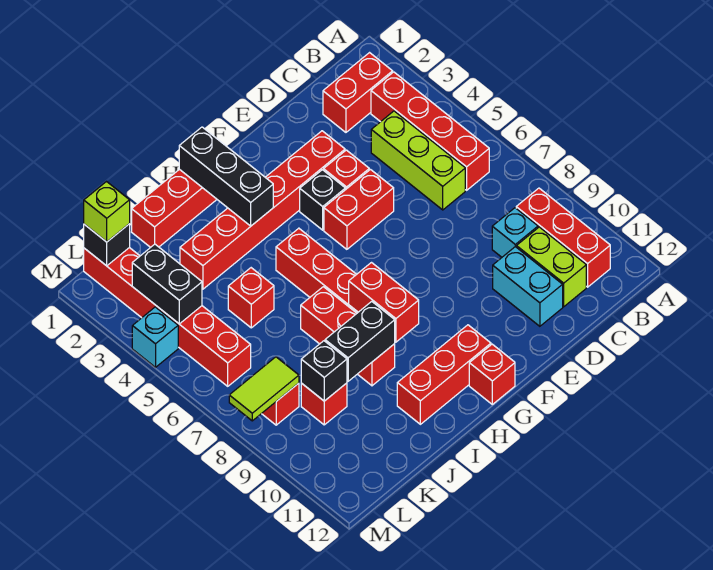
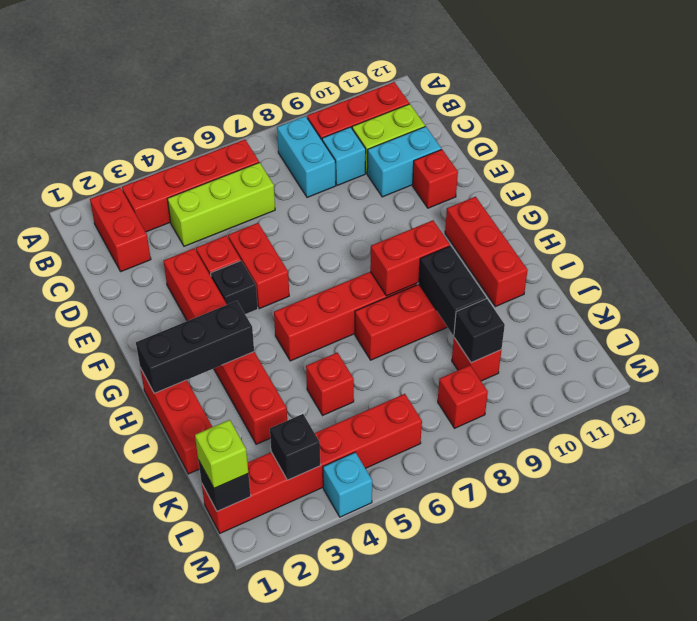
none -> cyan 1x2 brick [277,116,336,197]
red 1x1 brick [469,344,515,404] -> red 1x1 brick moved to [413,149,458,208]
black 1x2 brick [132,244,202,324] -> black 1x1 brick [270,414,320,480]
lime 1x2 tile [229,357,299,421] -> none

